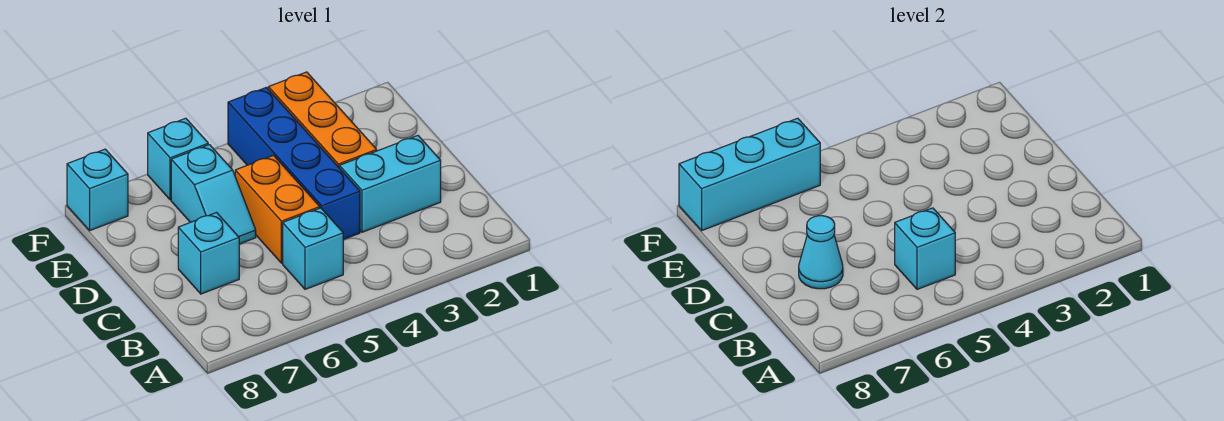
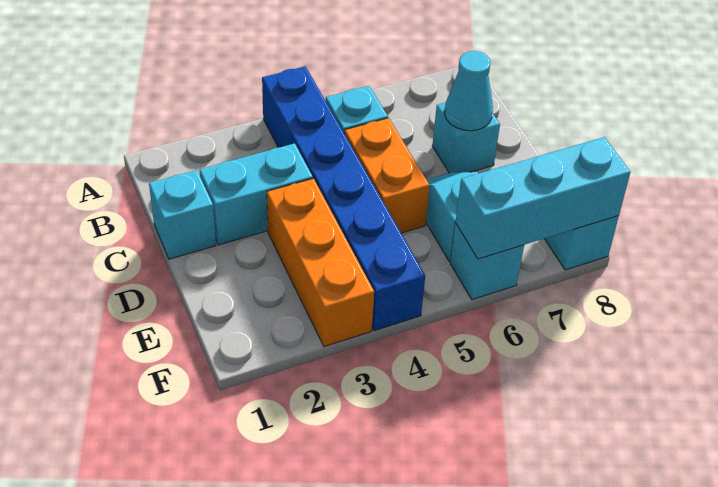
cyan 1x1 brick [895,208,955,289] -> cyan 1x1 brick moved to [149,170,216,259]
blue 1x4 brick [228,87,360,240] -> blue 1x6 brick [262,66,425,331]

